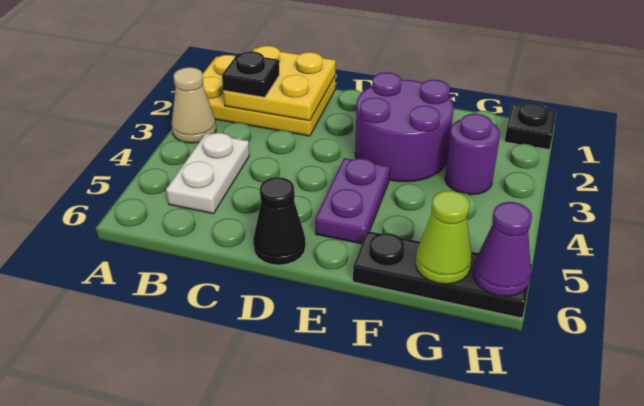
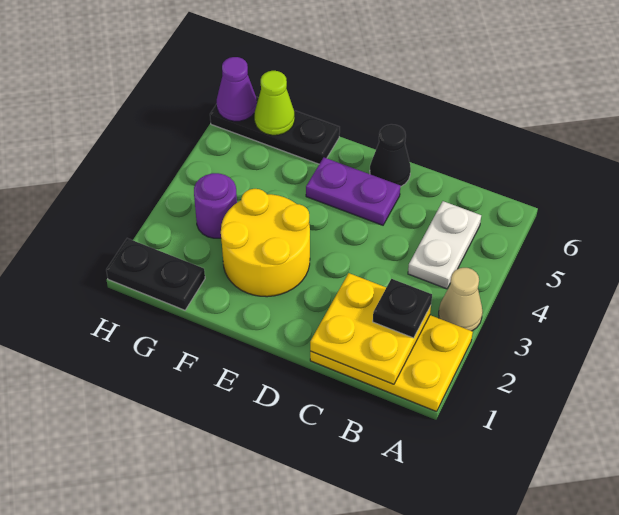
purple 2x2 round brick [355,72,454,182] -> yellow 2x2 round brick [221,189,310,297]
purple 1x2 plate [315,158,390,244] -> purple 1x2 plate turned to [306,158,400,225]
black 1x1 plate [505,103,557,149] -> black 1x2 plate [106,238,205,310]

